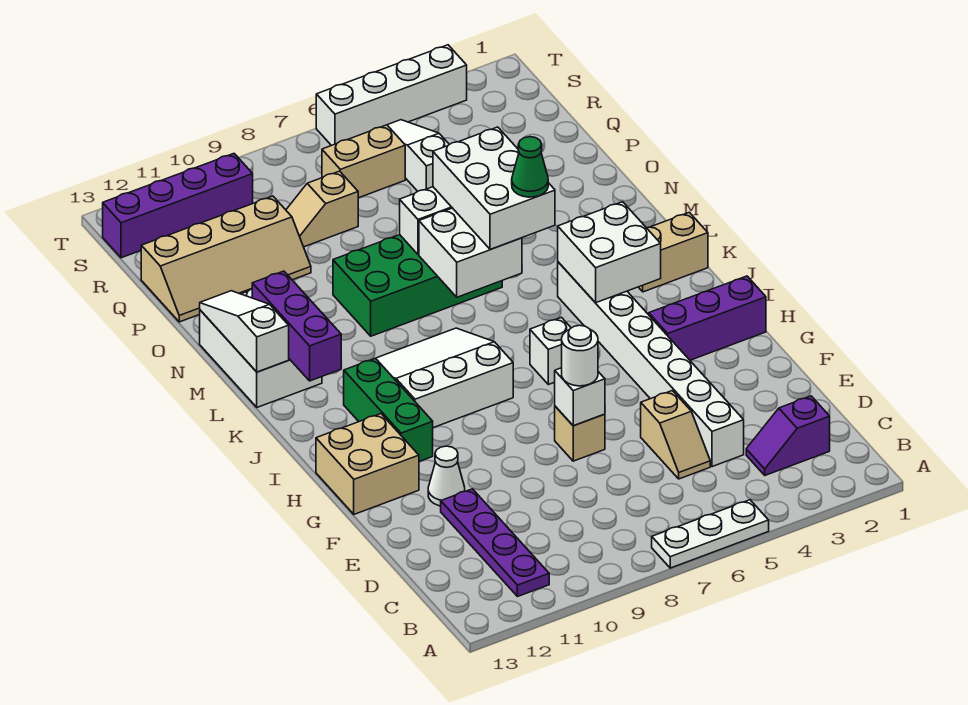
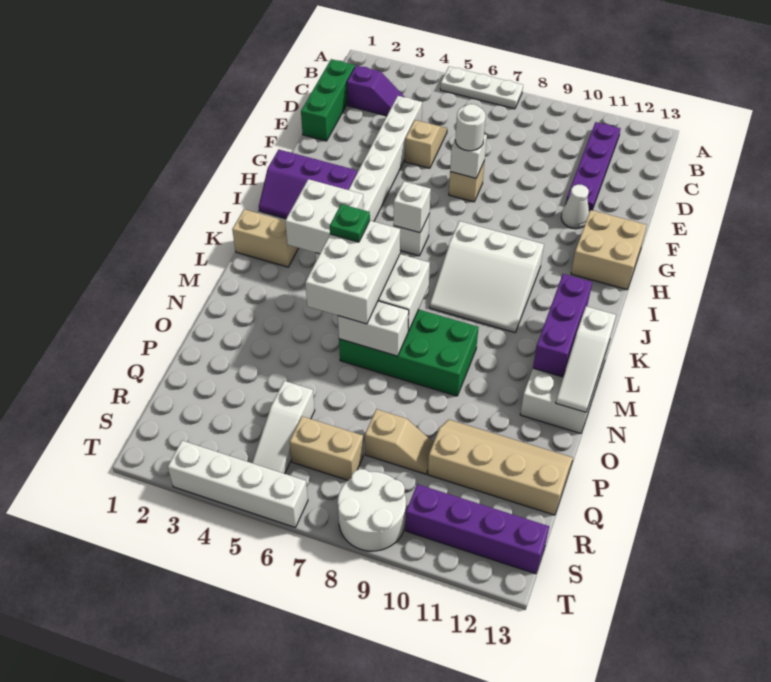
green 1x3 brick [344,358,433,461] -> green 1x3 brick moved to [301,59,355,141]
none -> white 1x1 brick [393,181,431,233]
green 1x1 cone [512,137,548,197] -> green 1x1 plate [330,204,370,242]
none -> white 2x2 round brick [338,469,406,551]

